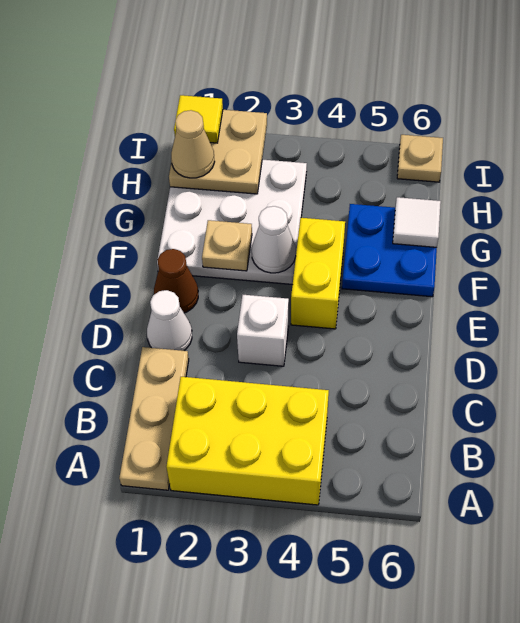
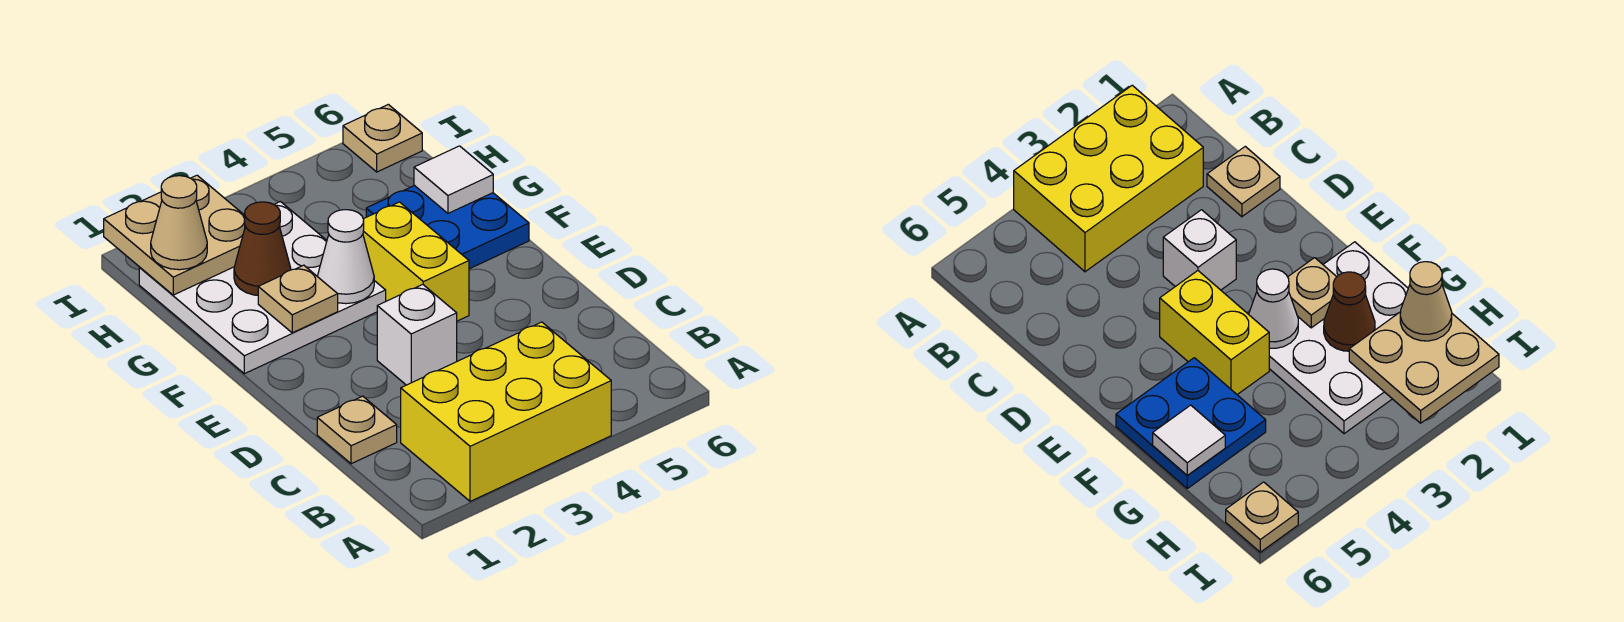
tan 1x3 plate [119,347,189,490] -> tan 1x1 plate [317,396,397,464]
white 1x1 cone [147,290,192,351] -> none
brown 1x1 cone [154,249,198,313] -> brown 1x1 cone moved to [234,202,291,295]
yellow 1x1 tile [174,95,223,143] -> none

